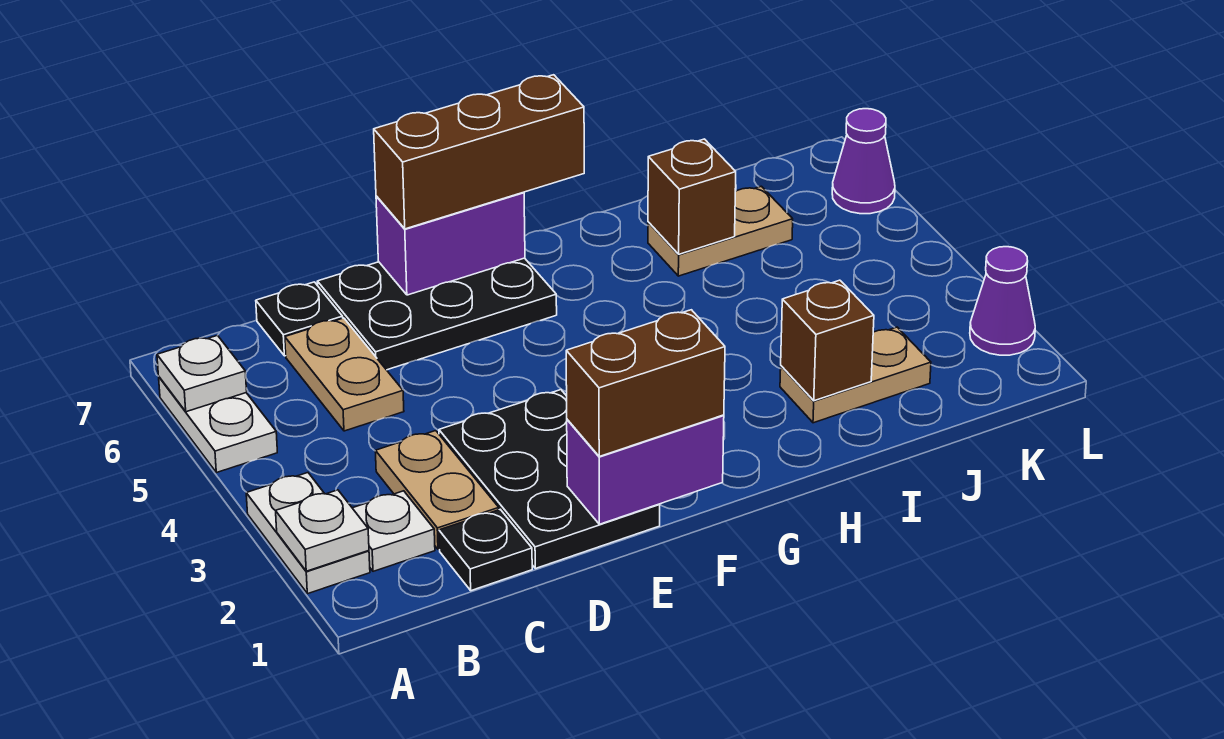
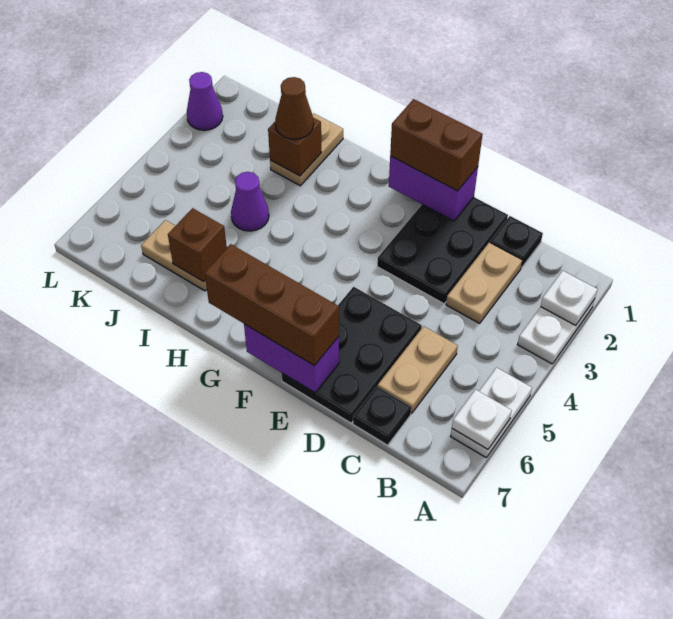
white 1x1 plate [353,491,435,571] -> none
black 2x3 plate [317,258,557,370] -> black 2x3 plate turned to [282,287,422,423]
tan 1x2 plate [780,327,931,423] -> tan 1x2 plate turned to [270,114,343,186]
none -> brown 1x1 cone [275,77,314,139]
purple 1x1 cone [832,109,895,214] -> purple 1x1 cone moved to [231,172,269,231]

